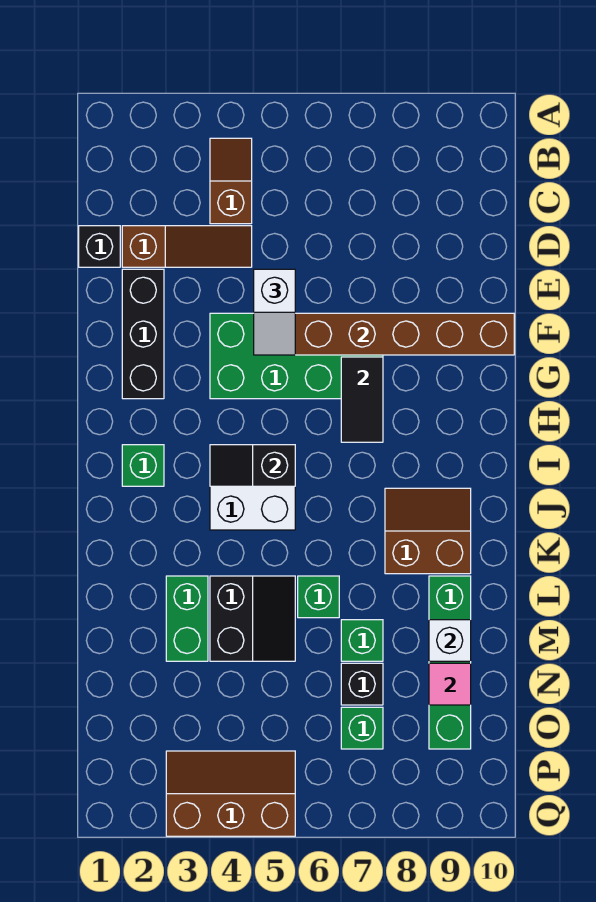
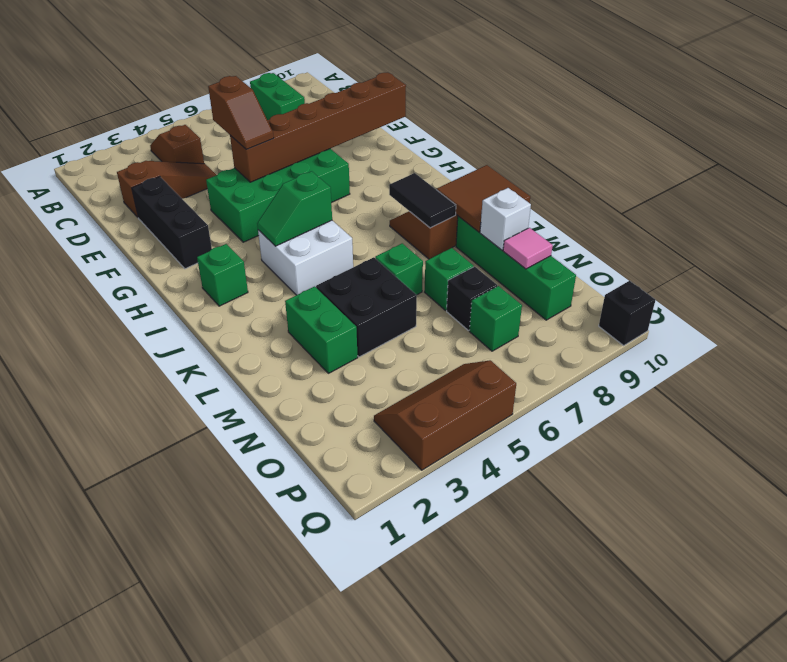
none -> green 1x2 brick [250,73,305,120]
black 1x1 brick [79,226,120,267] -> black 1x1 brick moved to [599,281,655,345]
white 1x2 slope [254,269,295,355] -> brown 1x2 slope [208,76,274,149]
black 1x2 tile [341,357,383,442] -> black 1x2 tile moved to [389,173,456,228]
black 1x2 slope [210,445,295,486] -> green 1x2 slope [257,171,332,246]
none -> brown 2x2 tile [437,165,530,232]
black 2x2 slope [210,576,295,661] -> black 2x2 brick [316,257,417,357]

